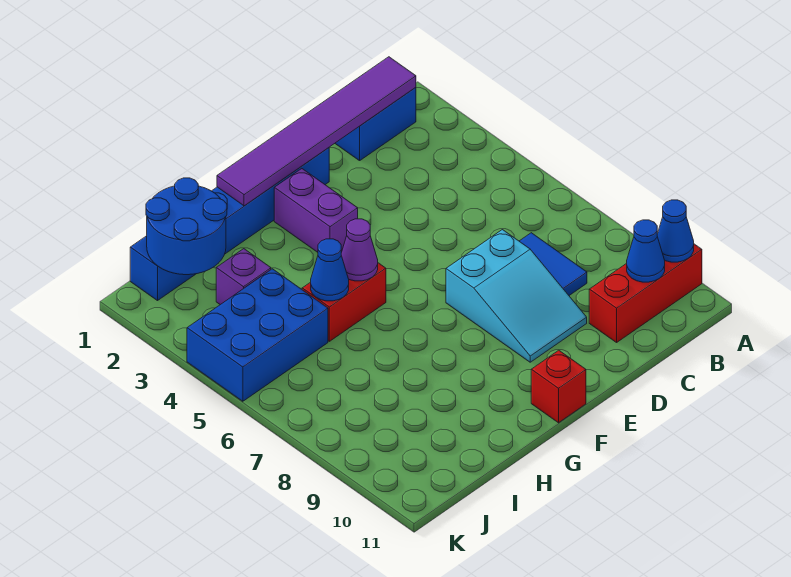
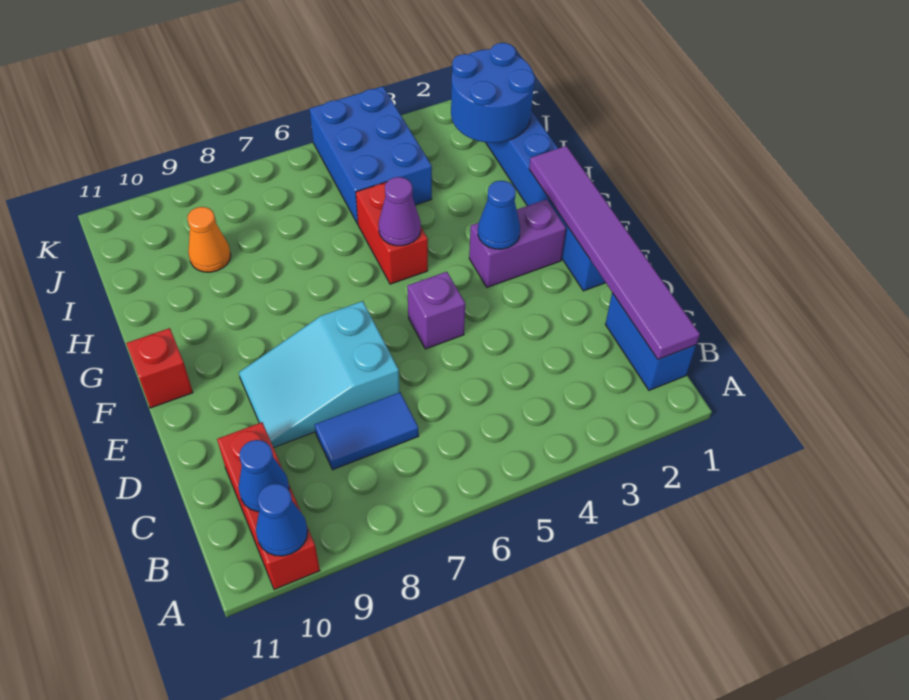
blue 1x1 cone [311,239,349,301] -> blue 1x1 cone moved to [478,181,520,249]
purple 1x1 brick [216,249,271,305] -> purple 1x1 brick moved to [407,272,465,349]
none -> orange 1x1 cone [187,207,231,272]

